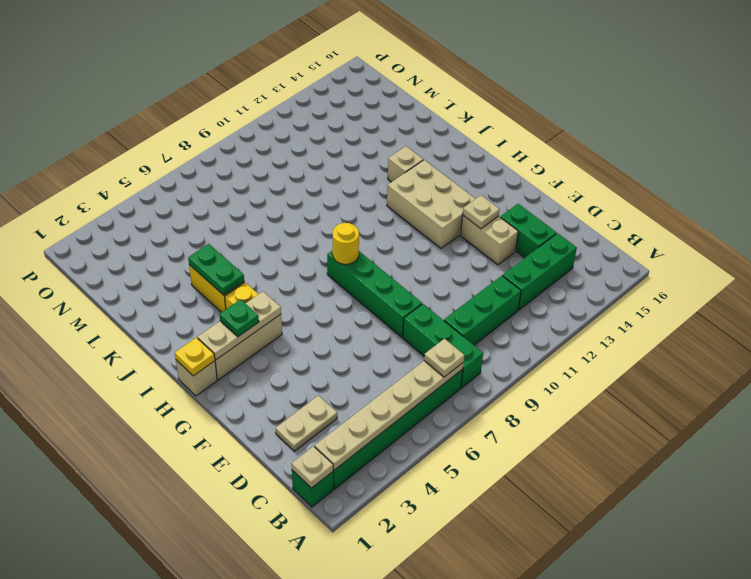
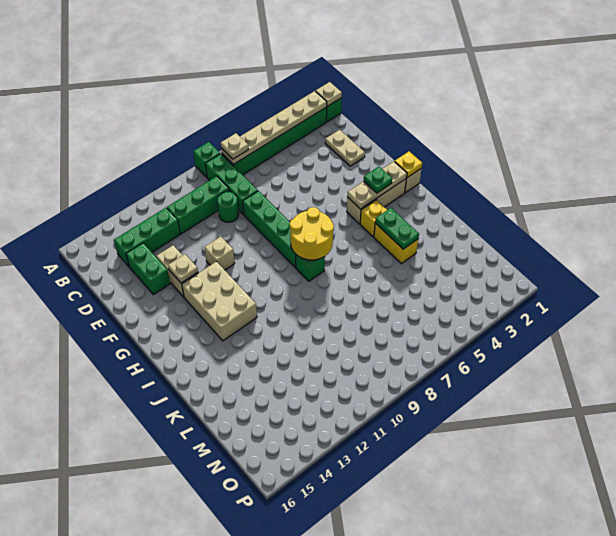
none -> green 1x1 brick [193,142,220,177]
tan 1x2 plate [275,396,337,451] -> tan 1x2 plate turned to [325,130,365,166]
none -> green 1x1 round brick [217,192,239,222]
yellow 1x1 round brick [333,223,359,264] -> yellow 2x2 round brick [290,207,334,260]
none -> green 1x1 brick [296,255,325,281]
tan 1x1 brick [388,146,423,182] -> tan 1x1 brick moved to [204,236,235,270]

